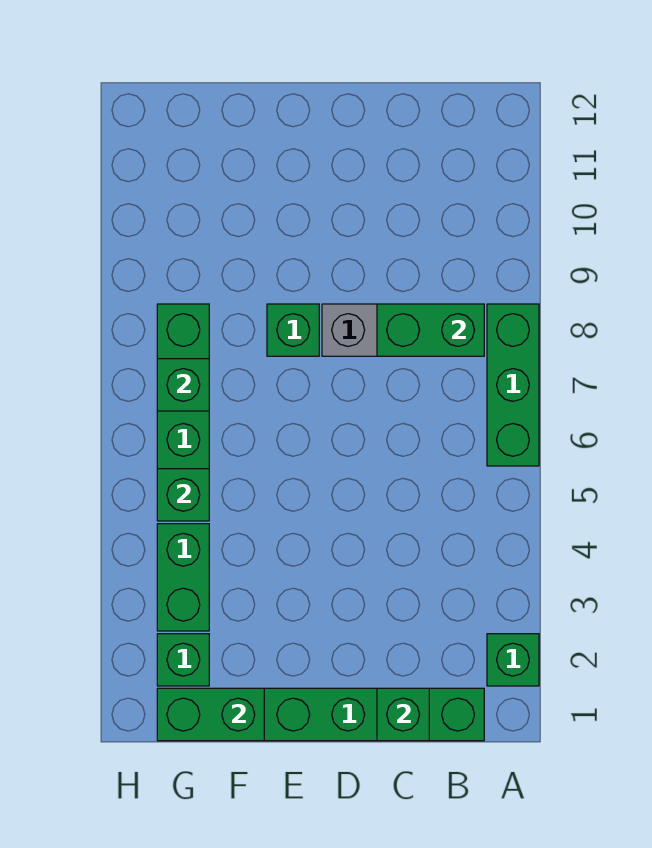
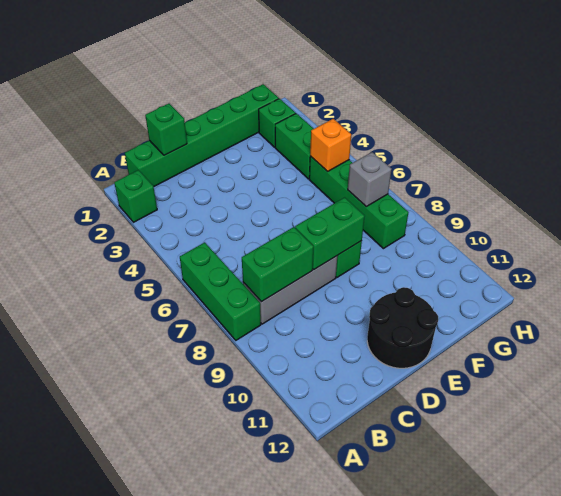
none -> black 2x2 round brick [367,287,438,368]
green 1x2 brick [157,688,264,741] -> green 1x2 brick moved to [295,197,365,269]
green 1x1 brick [157,469,209,521] -> orange 1x1 brick [310,119,351,171]
green 1x1 brick [157,359,209,411] -> grey 1x1 brick [348,152,392,206]

